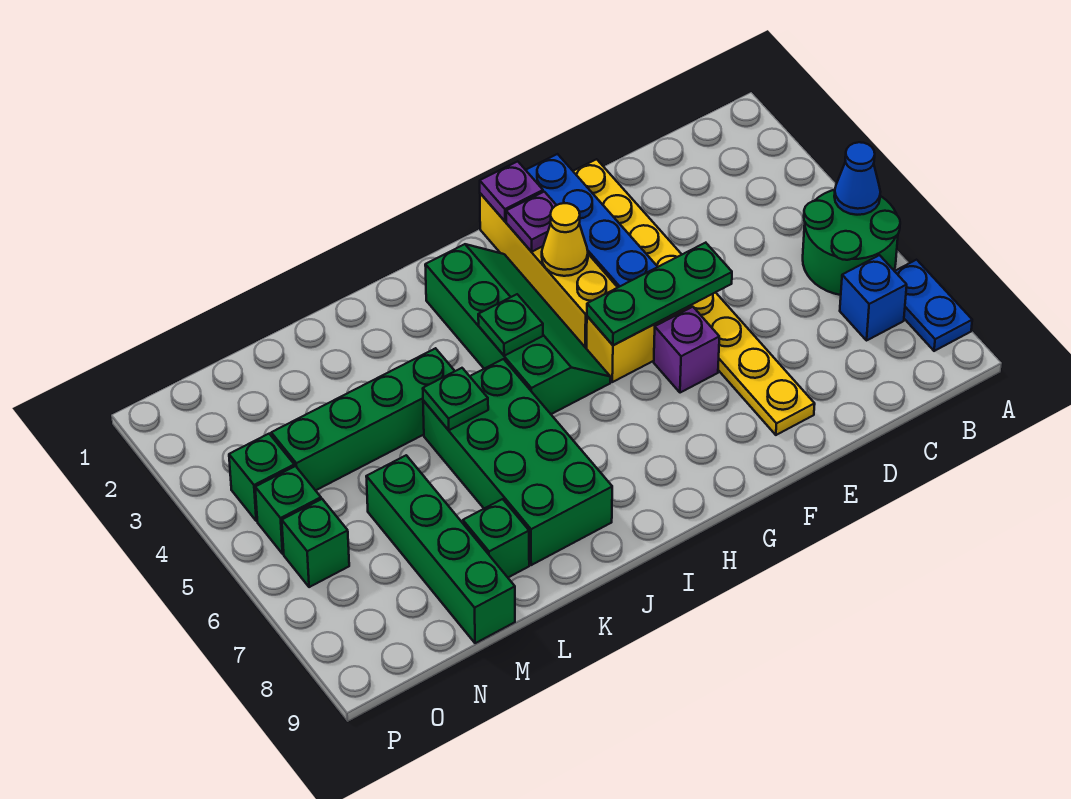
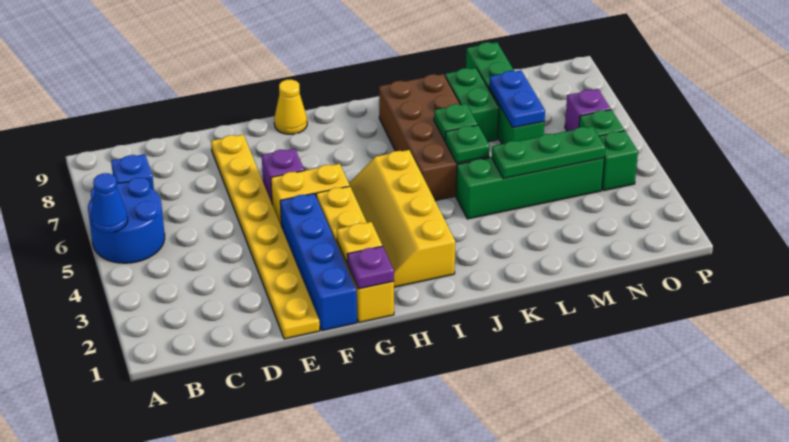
green 2x2 round brick [803,190,900,295] -> blue 2x2 round brick [88,178,165,263]
blue 1x2 plate [895,260,972,351] -> blue 1x2 plate moved to [489,70,545,128]
green 1x3 plate [587,243,732,345] -> green 1x3 plate moved to [491,126,605,179]
purple 1x1 plate [506,192,556,252] -> yellow 1x1 plate [337,222,382,263]
yellow 1x1 cone [542,203,588,276] -> yellow 1x1 cone moved to [274,80,307,134]
green 2x4 slope [425,244,611,414] -> yellow 2x4 slope [349,150,455,287]
green 1x1 plate [478,294,543,356] -> green 1x1 plate moved to [434,104,478,141]
green 2x4 brick [423,359,612,565] -> brown 2x4 brick [379,74,489,201]
green 1x1 brick [463,499,529,577] -> green 1x2 brick [445,68,499,142]
green 1x1 brick [282,499,349,587] -> purple 1x1 brick [565,89,611,131]

